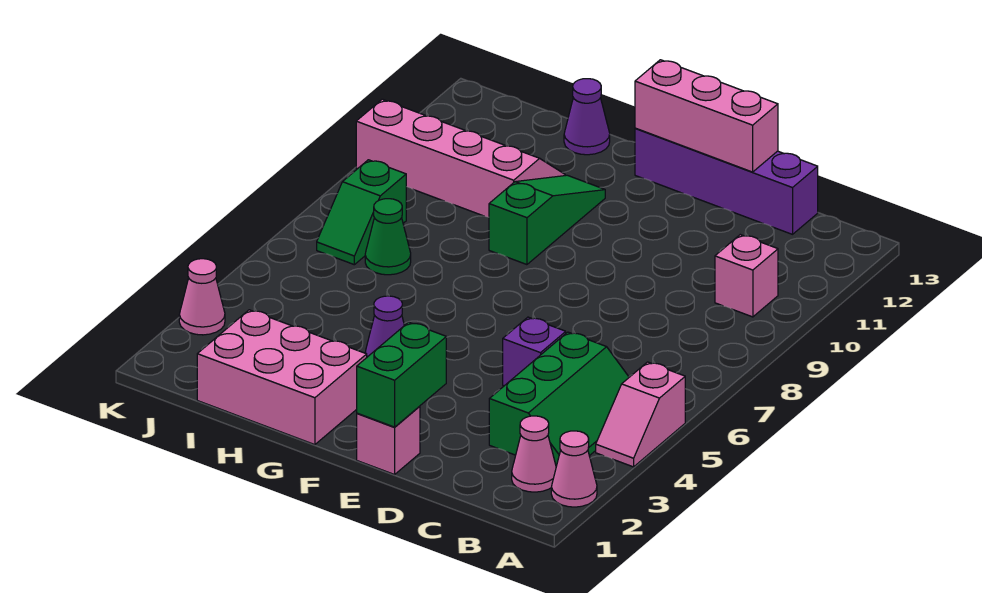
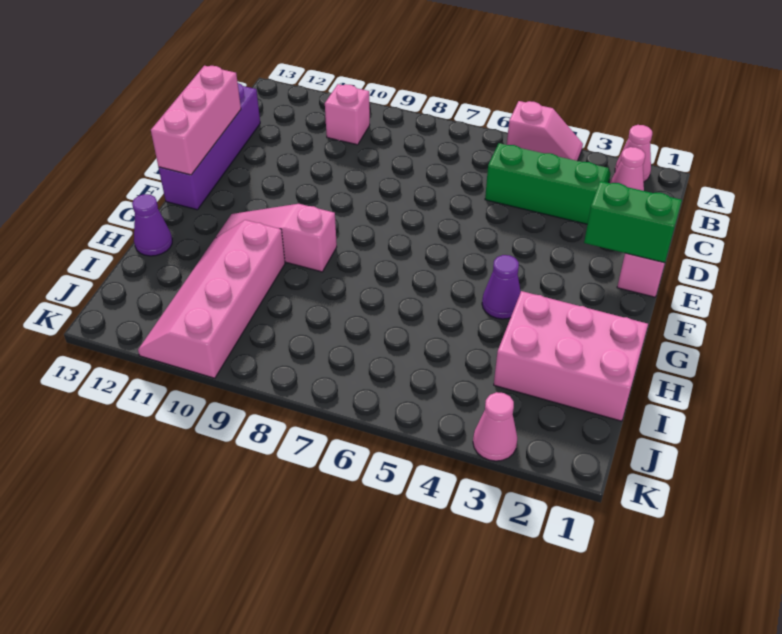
purple 1x1 brick [503,317,566,386] -> none
pink 2x3 brick [197,310,367,445] -> pink 2x3 brick turned to [494,291,648,421]
green 1x3 slope [489,175,605,265] -> pink 1x3 slope [216,204,337,272]
green 1x1 cone [365,199,411,275] -> none
green 1x2 slope [317,160,406,265] -> none

